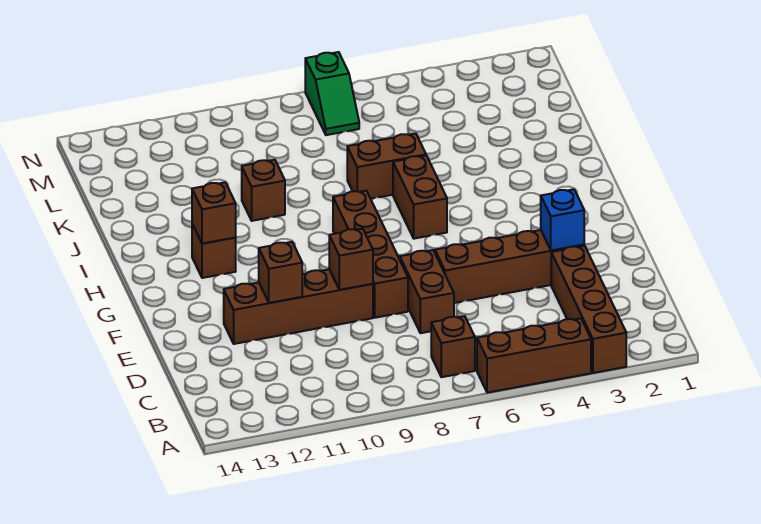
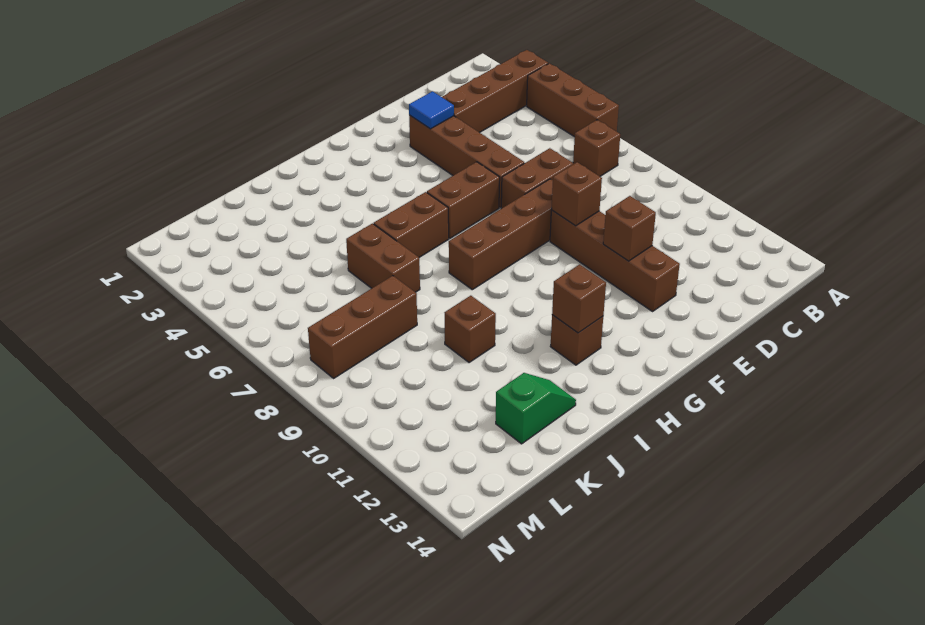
blue 1x1 brick [541,189,584,251] -> blue 1x1 tile [409,91,454,129]
none -> brown 1x2 brick [427,162,500,238]
none -> brown 1x3 brick [308,276,417,378]
green 1x2 slope [305,52,359,135] -> green 1x2 slope moved to [496,373,576,444]

